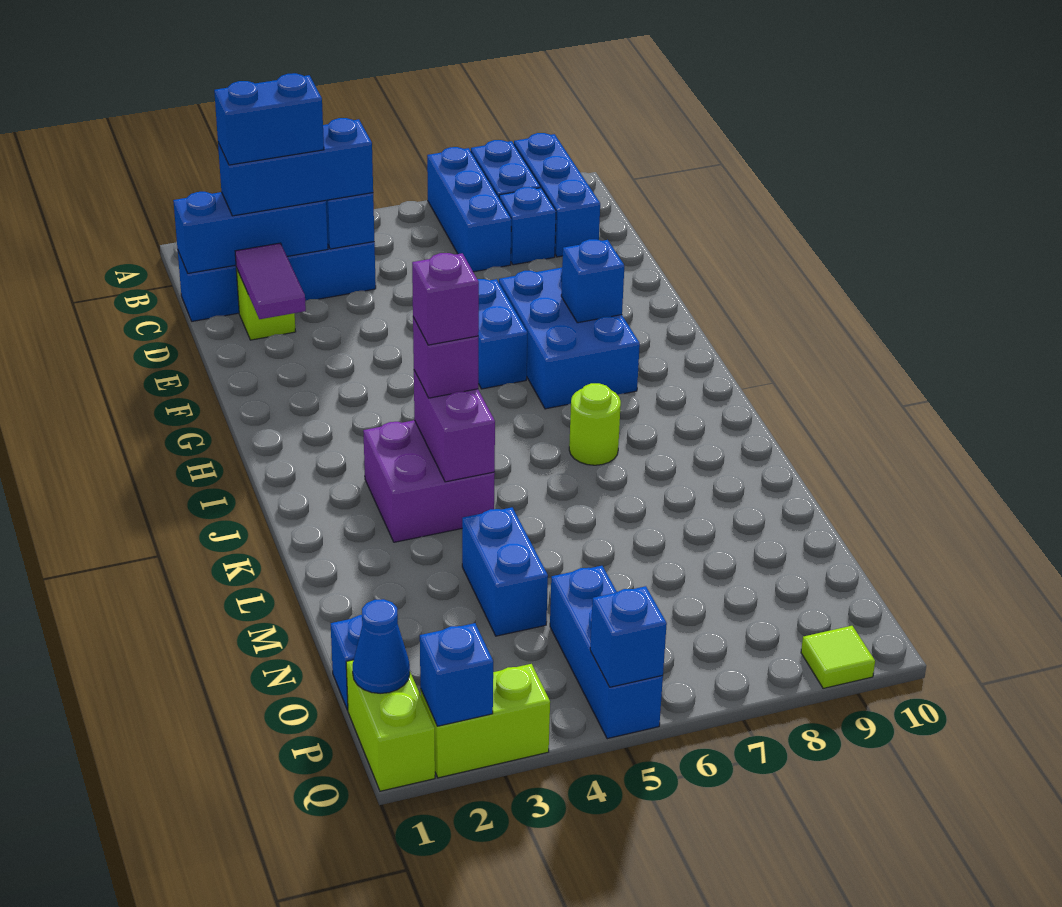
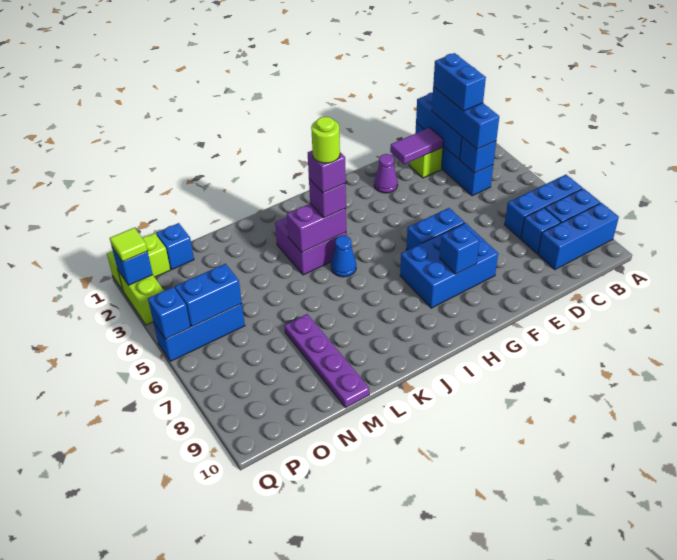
none -> purple 1x1 cone [374,154,398,193]
lime 1x1 round brick [569,383,621,465] -> lime 1x1 round brick moved to [311,117,340,163]
blue 1x2 brick [462,507,548,636] -> blue 1x2 brick moved to [175,264,242,327]
none -> purple 1x4 plate [284,314,369,408]
blue 1x1 cone [353,599,410,694] -> blue 1x1 cone moved to [331,236,356,277]
lime 1x1 tile [801,626,875,688] -> lime 1x1 tile moved to [110,228,147,262]

